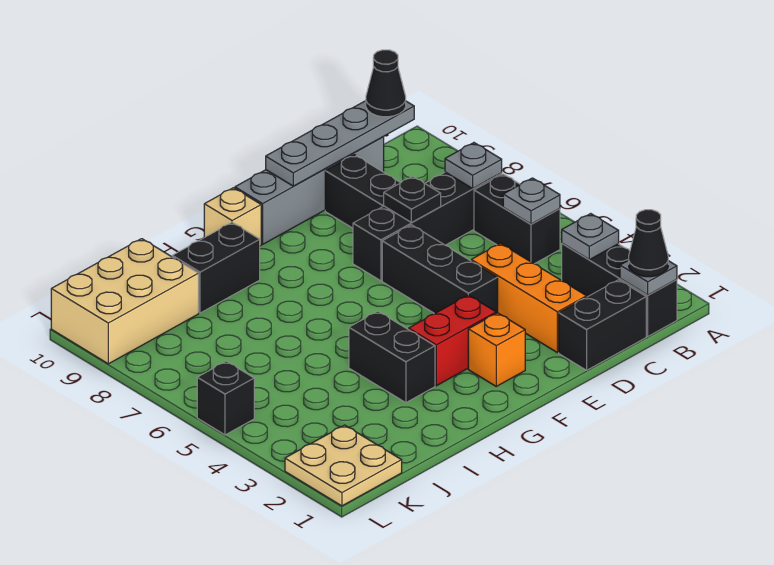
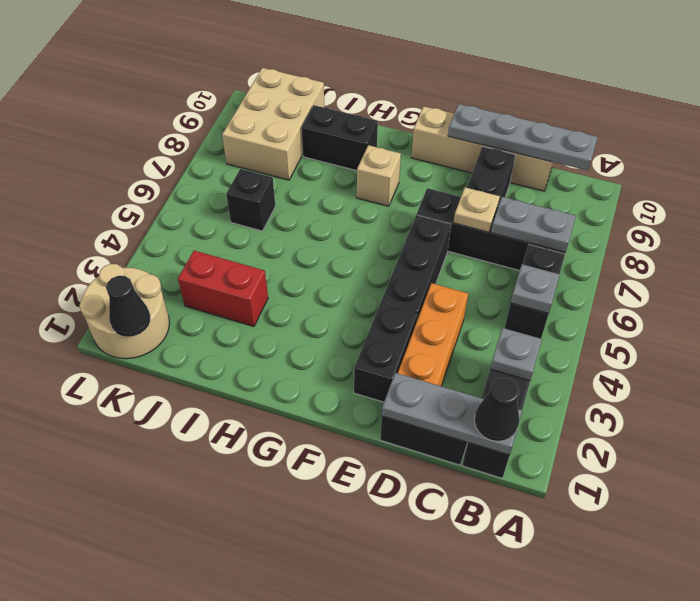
grey 1x1 plate [620,260,677,295] -> grey 1x3 plate [382,373,522,455]
grey 1x1 plate [445,143,502,188] -> grey 1x2 plate [491,197,576,252]
black 1x1 cone [366,50,406,117] -> black 1x1 cone moved to [106,276,150,337]
grey 1x4 brick [235,137,384,244] -> tan 1x4 brick [411,106,553,191]
black 1x1 plate [384,176,441,222] -> tan 1x1 plate [454,187,500,232]
orange 1x1 brick [468,313,525,386] -> none
red 1x2 brick [409,295,496,386] -> red 1x2 brick moved to [178,251,268,326]
tan 1x1 brick [204,188,261,246] -> tan 1x1 brick moved to [357,145,401,206]
black 1x2 brick [349,311,435,403] -> black 1x2 brick moved to [354,303,418,402]
tan 2x3 brick [51,239,199,364] -> tan 2x3 brick turned to [222,68,325,180]
tan 2x2 plate [285,425,402,506] -> tan 2x2 round brick [79,264,169,359]
black 1x1 brick [197,361,254,435] -> black 1x1 brick moved to [226,169,275,231]

